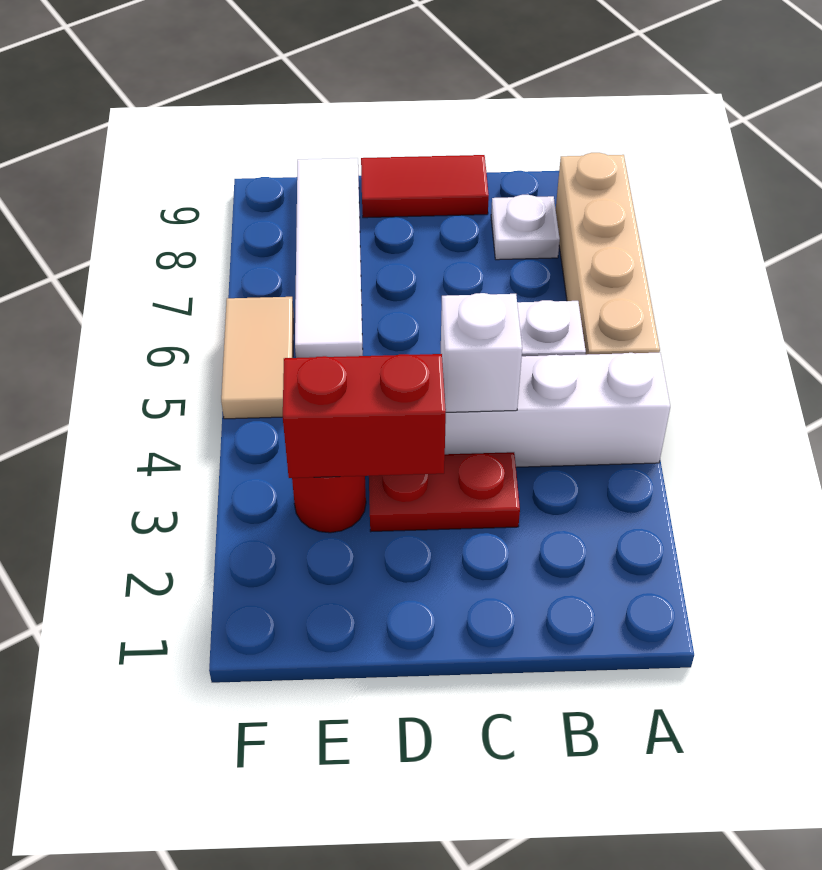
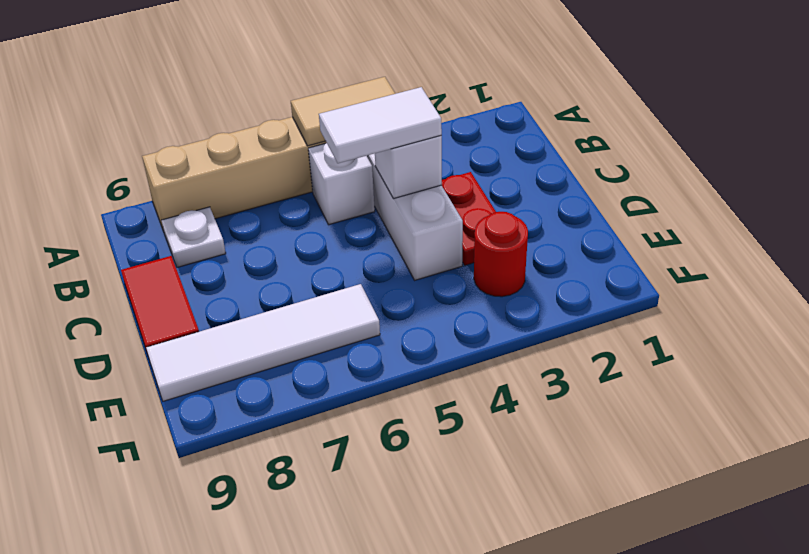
none -> white 1x2 tile [319,87,442,163]
red 1x2 brick [283,354,446,478] -> none
tan 1x2 tile [221,297,294,419] -> tan 1x2 tile moved to [291,77,395,146]

